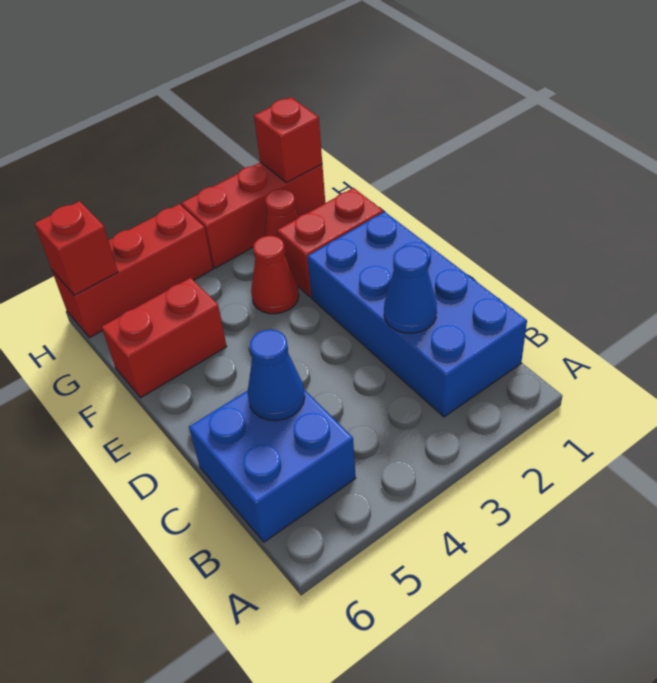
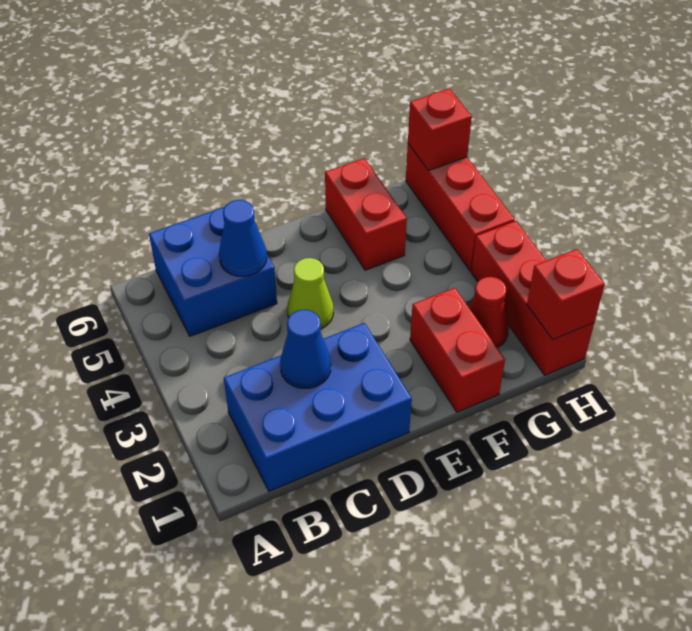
blue 2x4 brick [307,212,527,417] -> blue 2x3 brick [224,323,412,491]
none -> lime 1x1 cone [287,258,333,329]
red 1x1 cone [251,236,299,314] -> none

